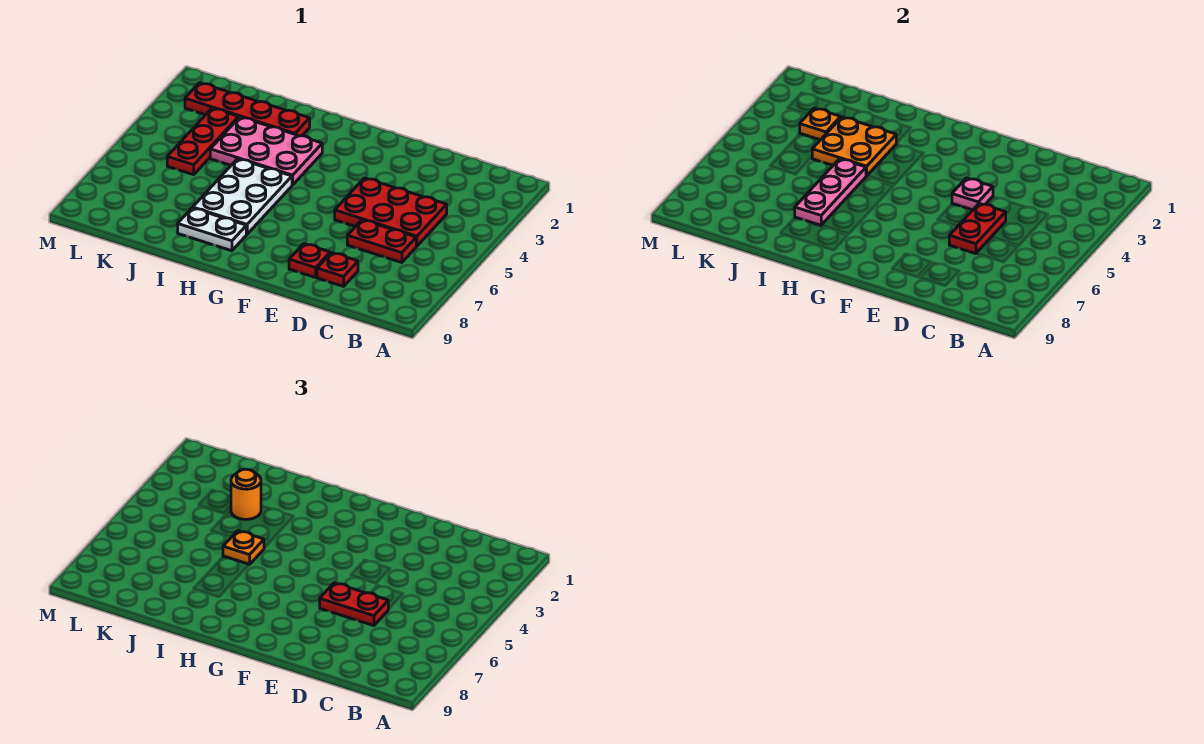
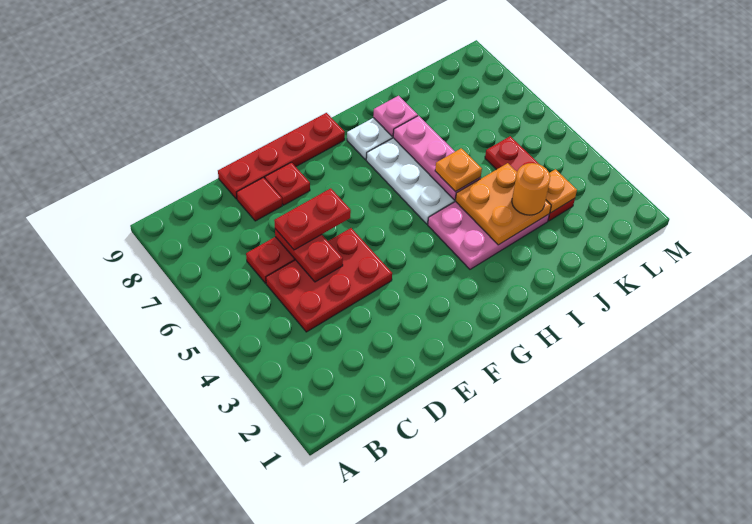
red 1x1 plate [317,253,358,286] -> red 1x1 tile [237,178,282,221]
pink 1x1 plate [952,178,993,210] -> pink 1x1 plate moved to [373,96,418,137]
red 1x4 plate [185,83,310,136] -> red 1x4 plate moved to [218,113,345,199]

